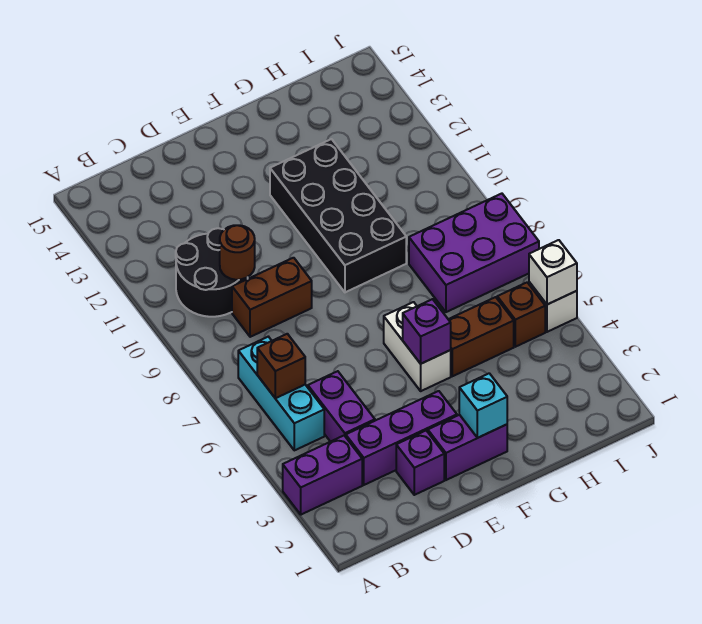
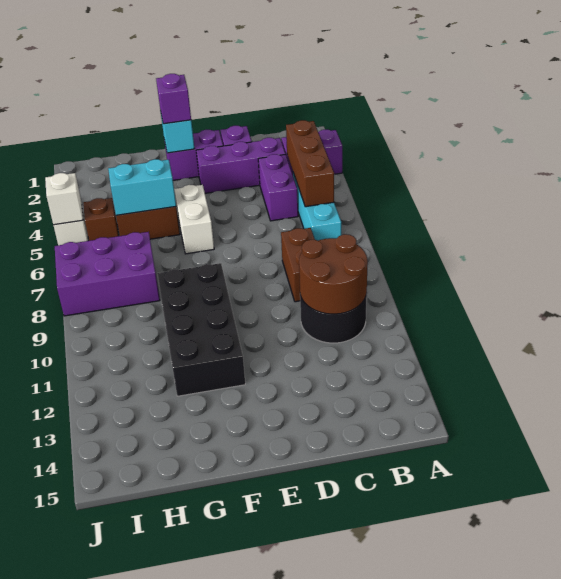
brown 1x1 brick [257,334,305,398] -> brown 1x3 brick [286,120,334,207]
brown 1x2 brick [232,258,312,337] -> brown 1x2 brick turned to [281,228,315,302]
brown 1x1 round brick [220,225,255,280] -> brown 2x2 round brick [299,234,368,314]
purple 1x1 brick [403,299,451,364] -> purple 1x1 brick moved to [156,74,191,124]
none -> cyan 1x2 brick [108,159,176,215]

